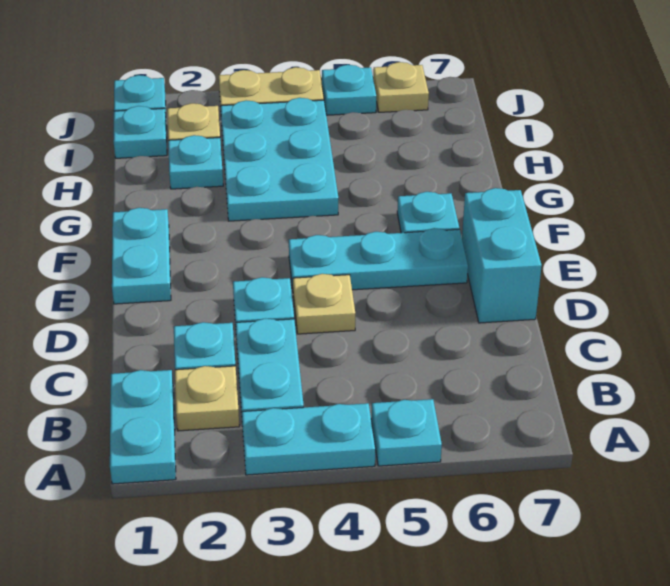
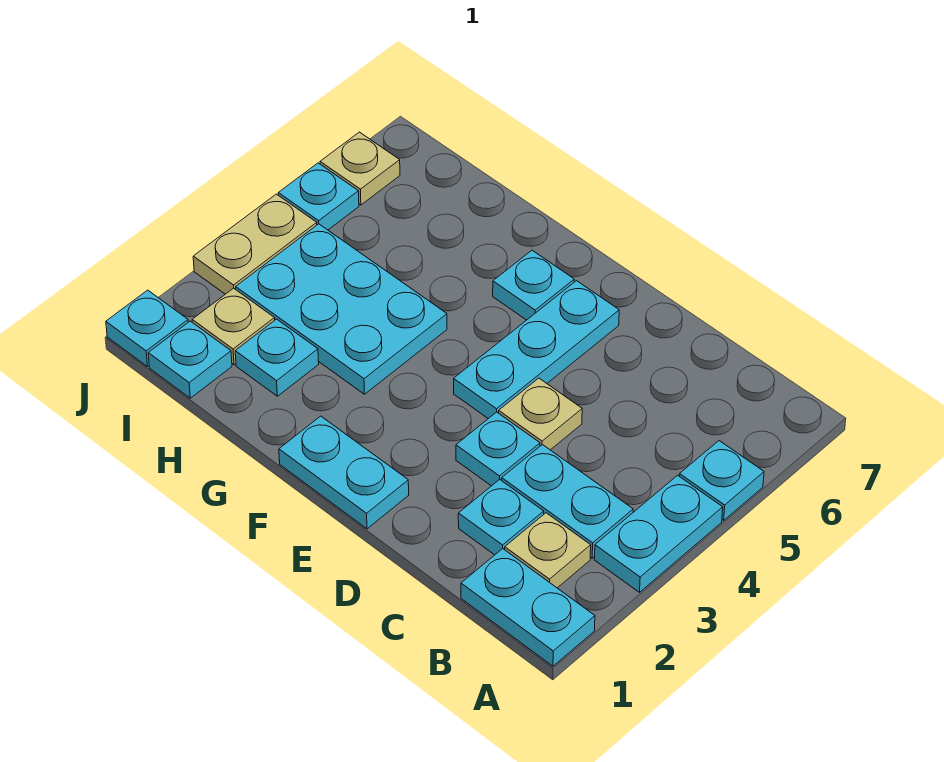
cyan 1x2 brick [462,188,542,323] -> none

